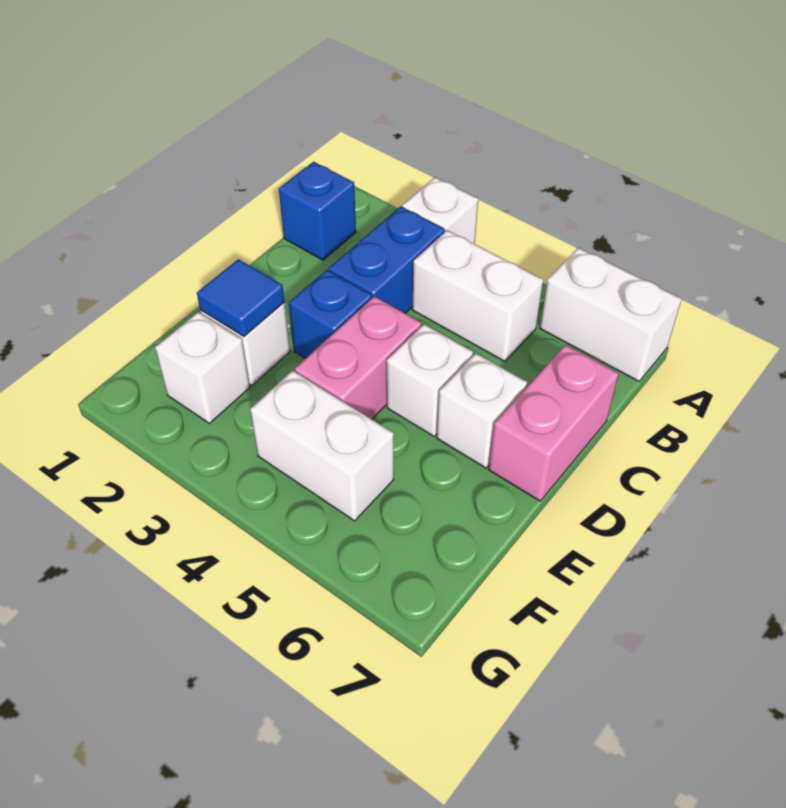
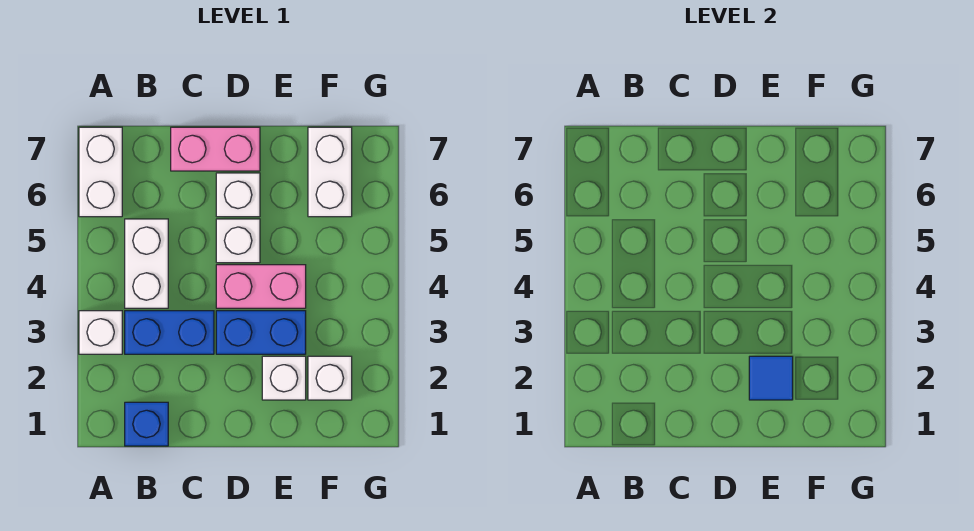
blue 1x1 brick [289,270,372,358] -> blue 1x2 brick [216,311,306,354]
white 1x2 brick [250,370,394,521] -> white 1x2 brick moved to [308,127,352,217]

